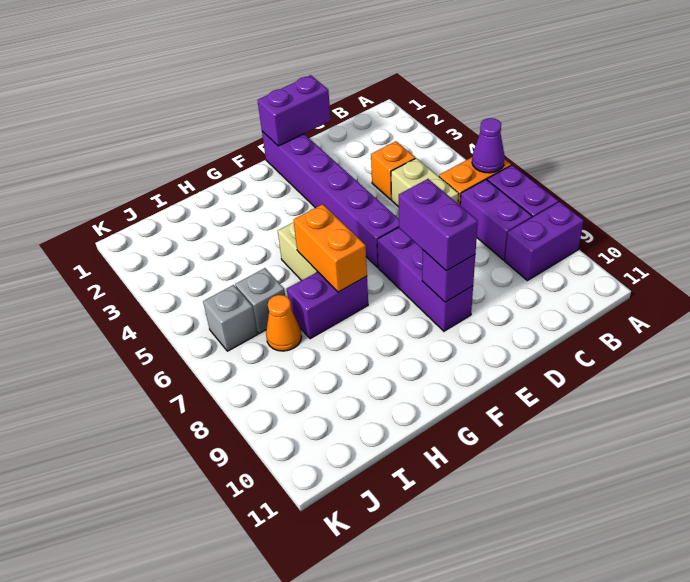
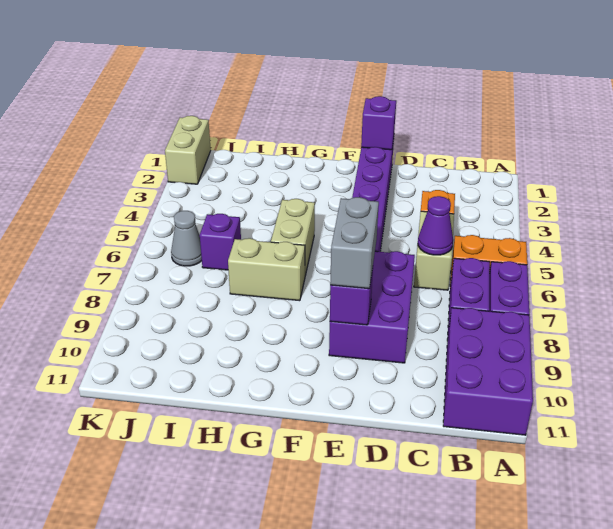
purple 1x1 cone [472,118,505,173] -> purple 1x1 cone moved to [418,196,453,255]
purple 1x2 brick [505,202,584,281] -> purple 2x3 brick [443,308,533,435]
purple 1x2 brick [258,75,331,146] -> purple 1x1 brick [361,96,396,150]
purple 1x3 brick [377,227,473,331] -> purple 2x3 brick [329,251,415,363]
purple 1x2 brick [399,179,478,271] -> grey 1x2 brick [330,197,379,289]
orange 1x2 brick [294,204,367,292] -> none
purple 1x2 brick [287,272,368,339] -> tan 1x2 brick [228,238,305,301]
grey 1x1 brick [235,268,285,334] -> purple 1x1 brick [200,214,241,270]
orange 1x1 cone [266,295,302,351] -> none
grey 1x1 brick [203,285,257,351] -> grey 1x1 cone [171,211,202,266]
none -> tan 1x2 brick [165,116,211,184]

